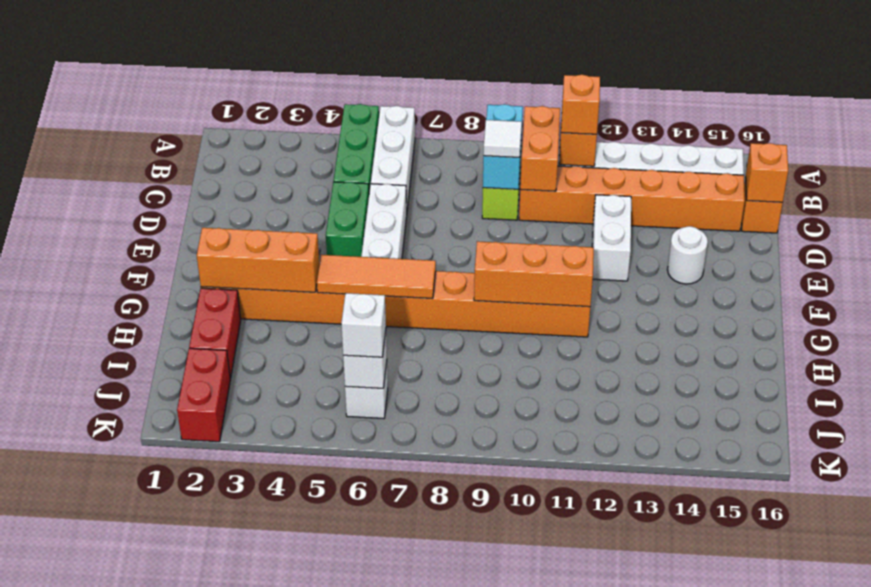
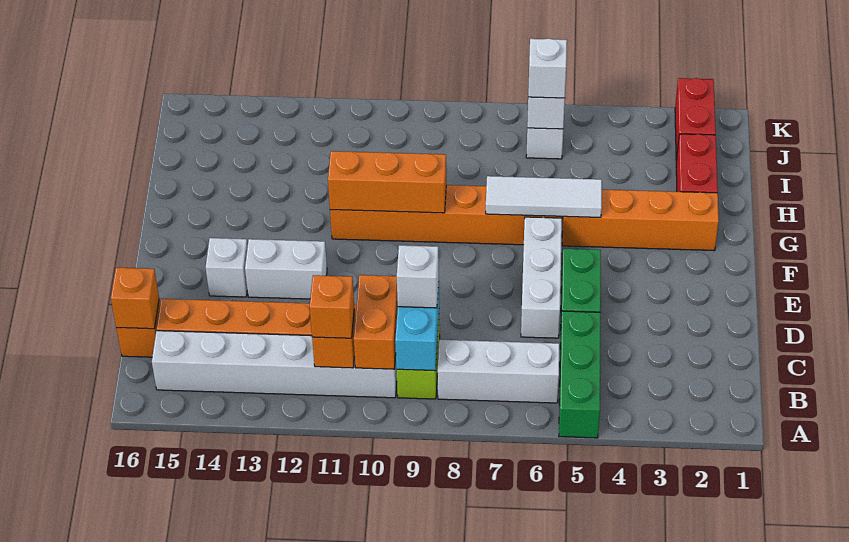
white 1x3 brick [371,106,415,208] -> white 1x3 brick turned to [438,340,559,403]
white 1x1 tile [484,120,522,157] -> white 1x1 brick [397,245,439,308]
white 1x2 brick [592,195,631,281] -> white 1x2 brick turned to [245,239,327,299]
white 1x1 round brick [667,226,708,284] -> white 1x1 brick [206,238,248,297]
orange 1x3 brick [197,228,319,292] -> none
orange 1x3 tile [317,255,436,299] -> white 1x3 tile [486,176,602,217]

